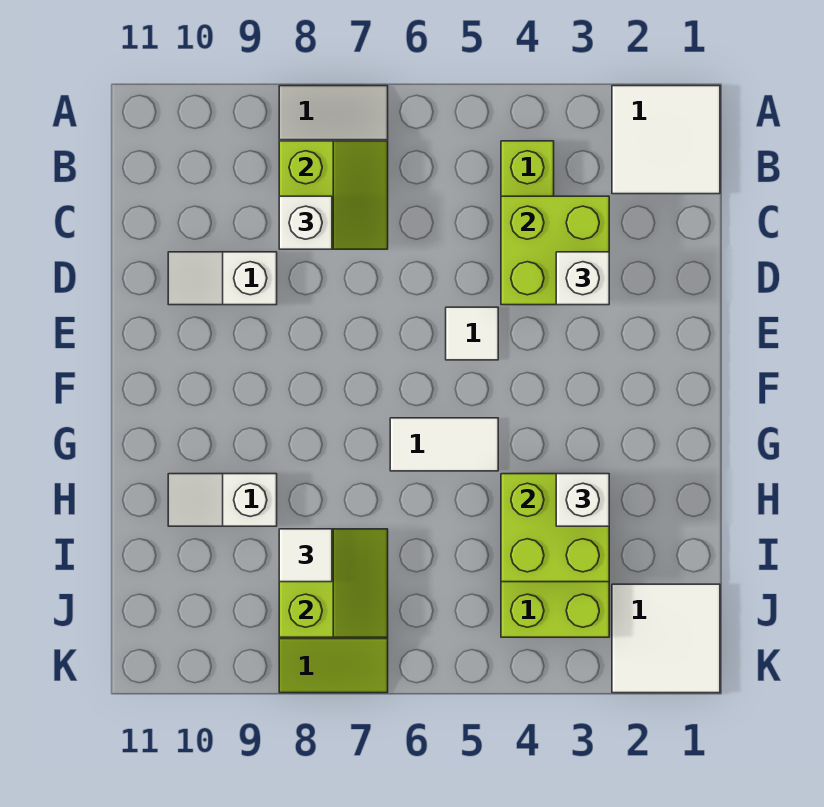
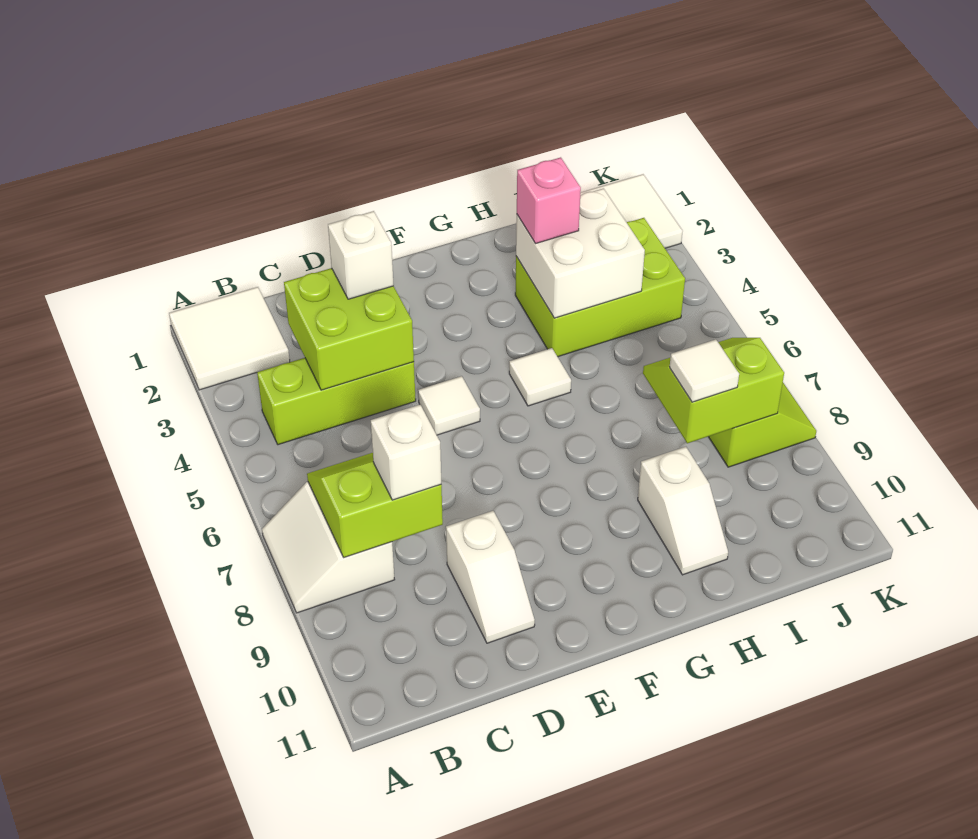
white 1x2 tile [390,418,498,471] -> white 1x1 tile [509,348,571,406]
lime 2x2 brick [501,474,609,582] -> white 2x2 brick [516,188,645,318]
white 1x1 brick [556,474,609,526] -> pink 1x1 brick [517,157,581,244]

